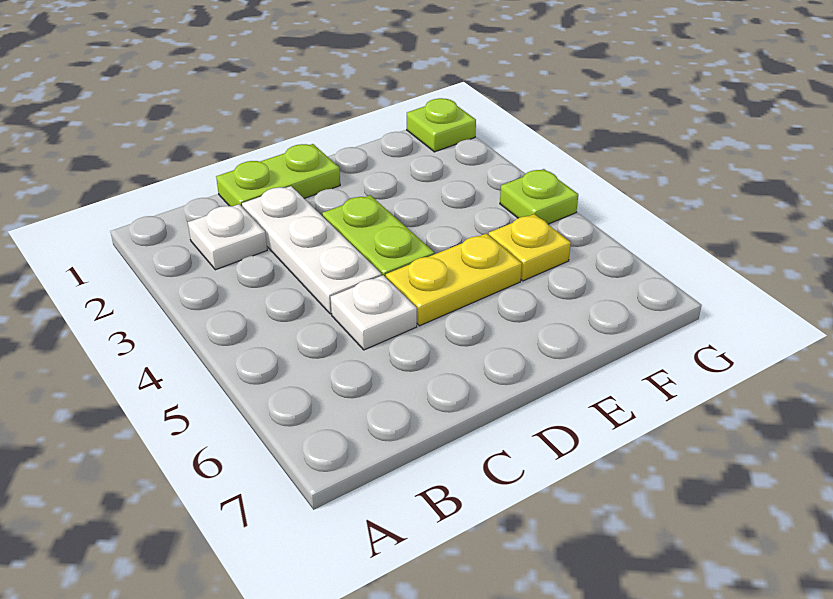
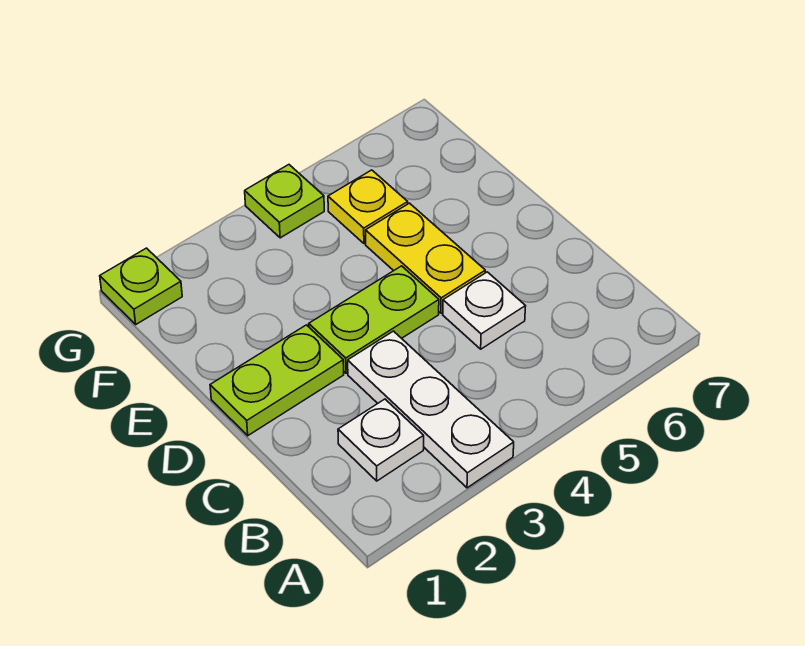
lime 1x2 plate [216,144,340,206] -> lime 1x2 plate turned to [210,325,344,436]
white 1x3 plate [242,186,382,314] -> white 1x3 plate turned to [348,331,514,488]

